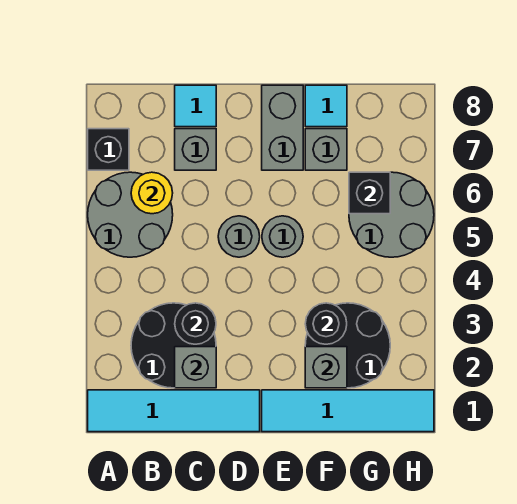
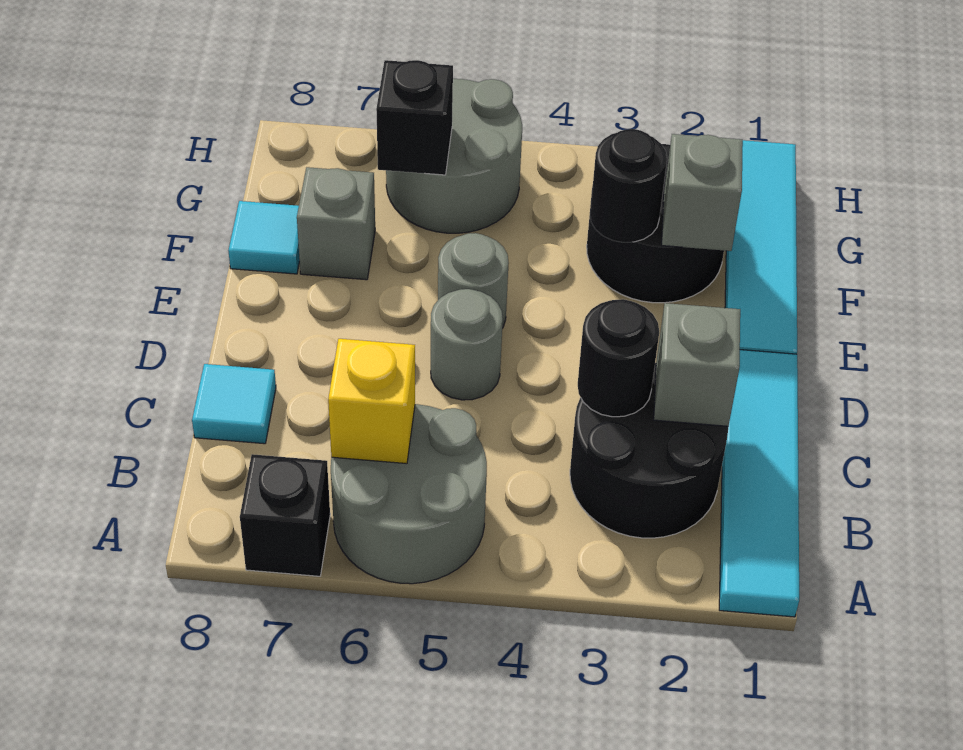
yellow 1x1 round brick [131,172,173,214] -> yellow 1x1 brick [328,339,415,464]
grey 1x1 brick [175,129,216,170] -> none
grey 1x2 brick [262,85,303,170] -> none

